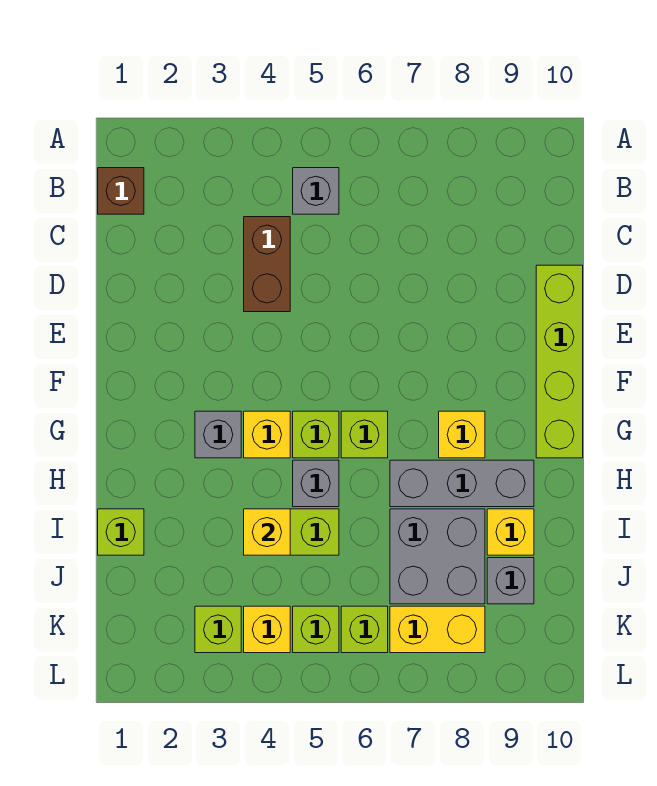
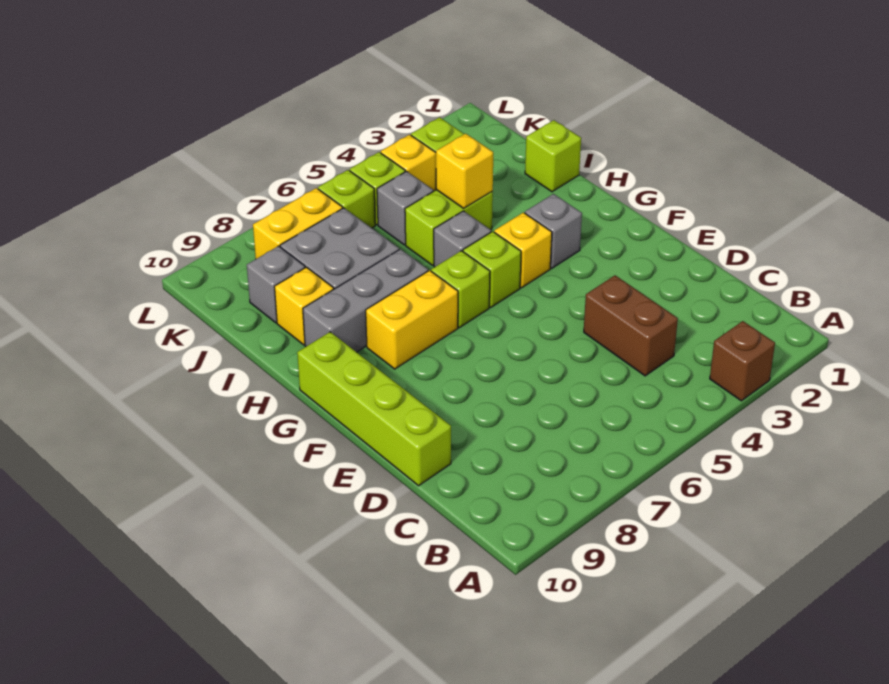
brown 1x1 brick [98,168,144,214] -> brown 1x1 brick moved to [710,321,775,401]
grey 1x1 brick [293,168,339,214] -> grey 1x1 brick moved to [377,171,433,245]
yellow 1x1 brick [439,411,485,458] -> yellow 1x2 brick [366,270,458,369]

